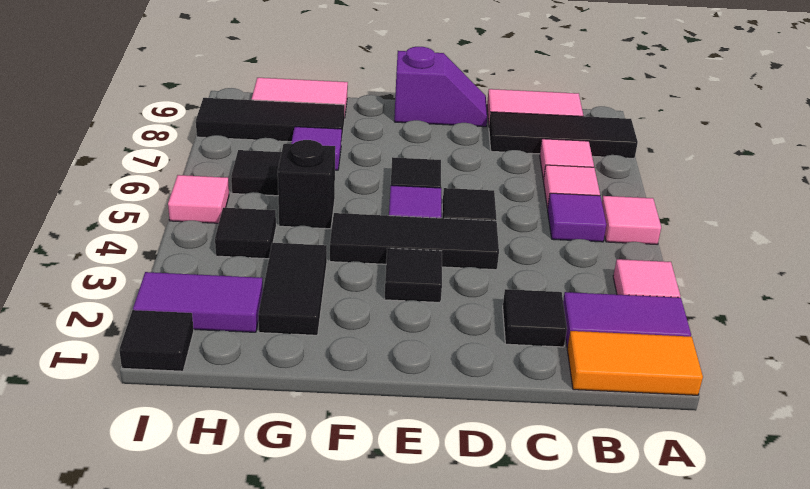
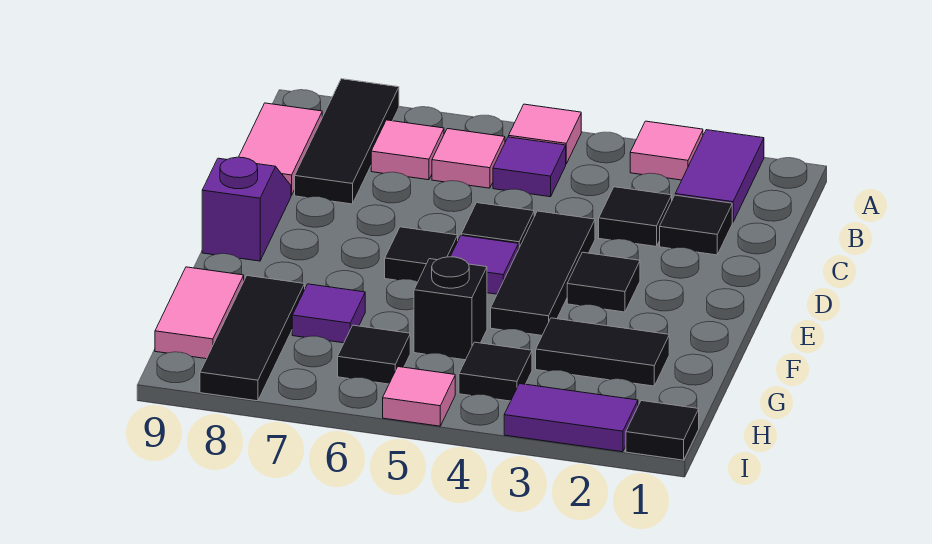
orange 1x2 tile [567,331,703,395] -> none
none -> black 1x1 tile [599,187,672,247]
purple 1x2 tile [133,272,263,332] -> purple 1x2 tile turned to [504,384,638,452]

